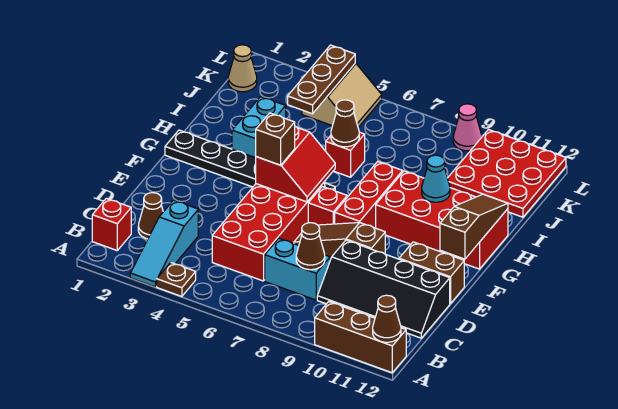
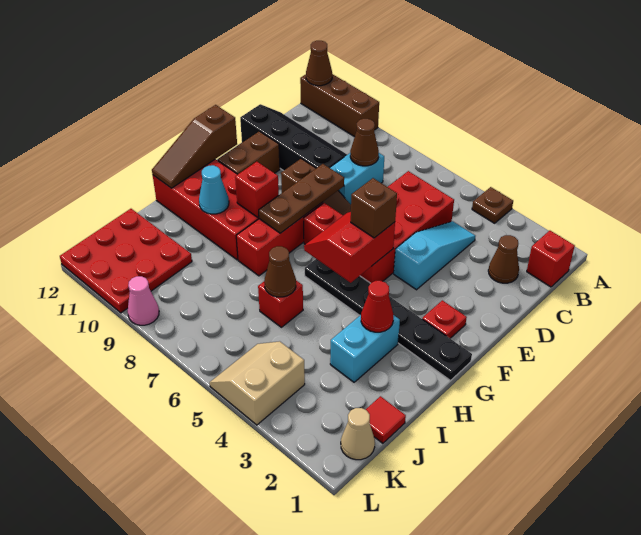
cyan 1x3 slope [130,200,198,287] -> cyan 1x3 slope moved to [394,221,475,290]
cyan 1x2 brick [265,238,330,300] -> cyan 1x2 brick turned to [330,153,384,204]
brown 1x2 brick [399,242,464,304] -> brown 1x2 brick turned to [218,131,280,174]
none -> red 1x1 plate [422,300,467,338]
none -> red 1x1 brick [235,162,279,217]
none -> red 1x1 cone [361,281,393,332]
none -> red 1x1 tile [366,396,406,443]
brown 1x3 plate [288,45,355,114] -> brown 1x3 plate moved to [259,164,344,233]

